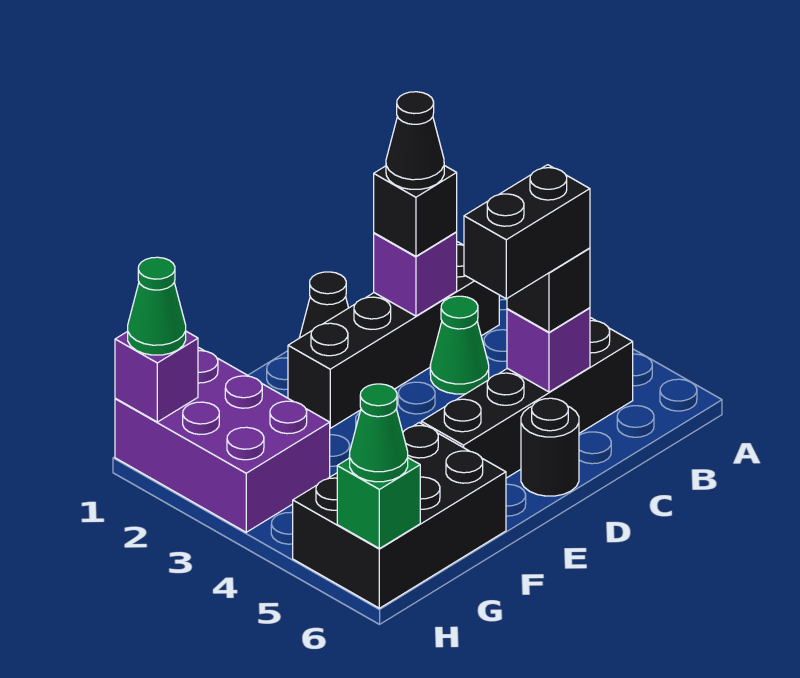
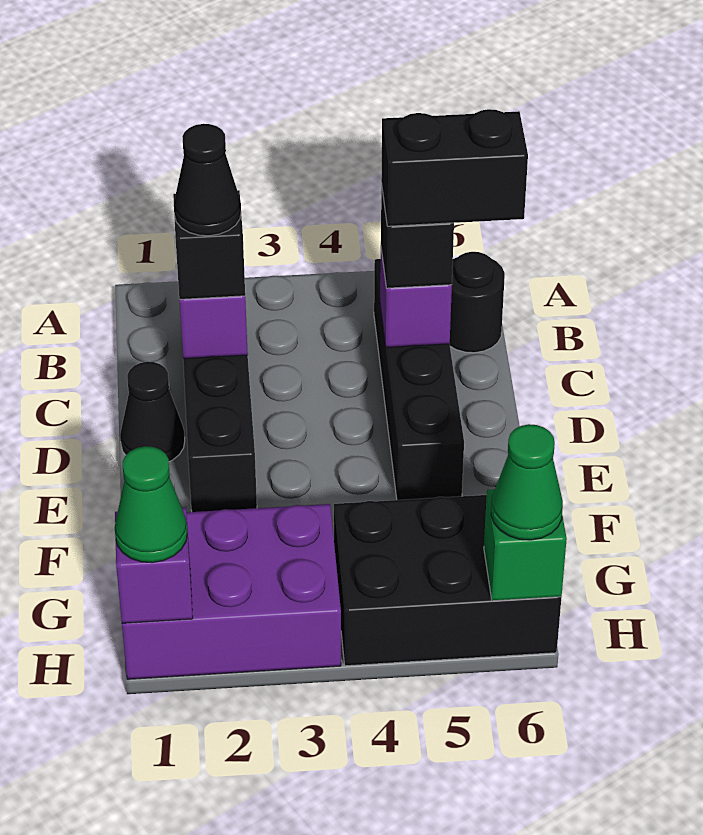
green 1x1 cone [430,296,489,394] -> none
black 1x2 brick [464,165,590,299] -> black 1x2 brick turned to [381,109,528,226]
black 1x1 round brick [521,398,579,496] -> black 1x1 round brick moved to [450,252,505,353]
black 2x3 brick [293,423,506,608] -> black 2x3 brick turned to [334,495,561,666]

